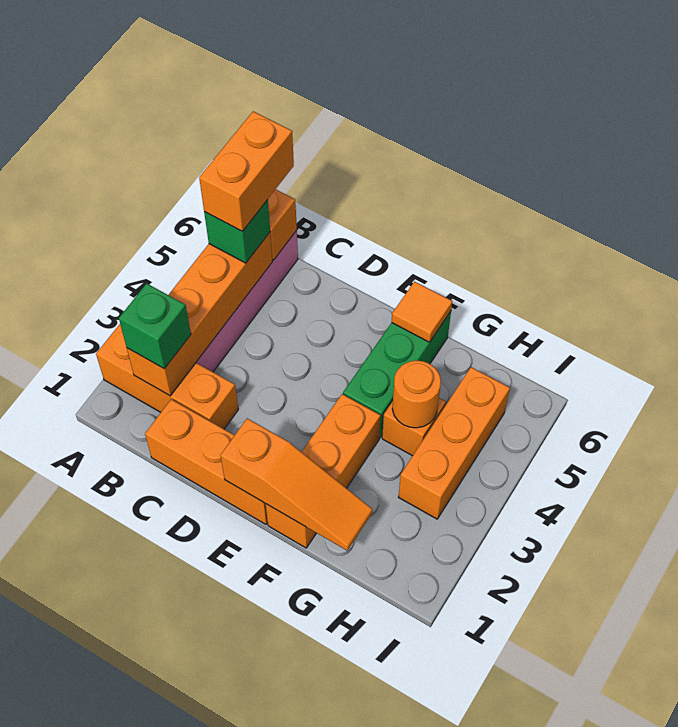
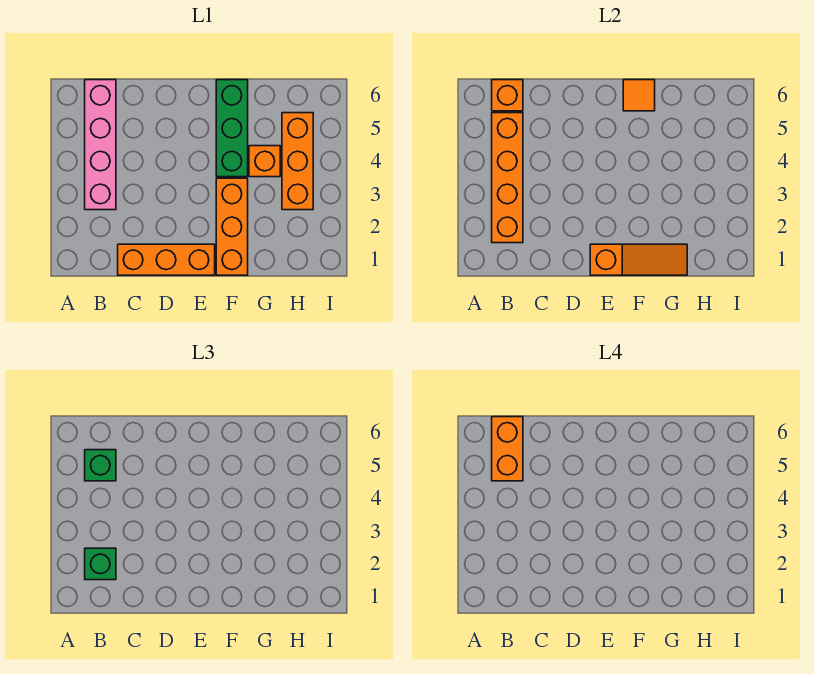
orange 1x3 brick [96,324,238,429] -> none
orange 1x1 round brick [392,361,441,428] -> none

